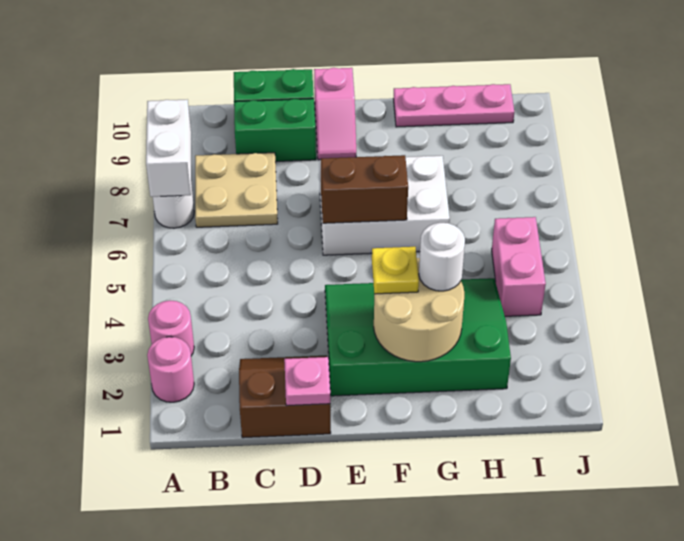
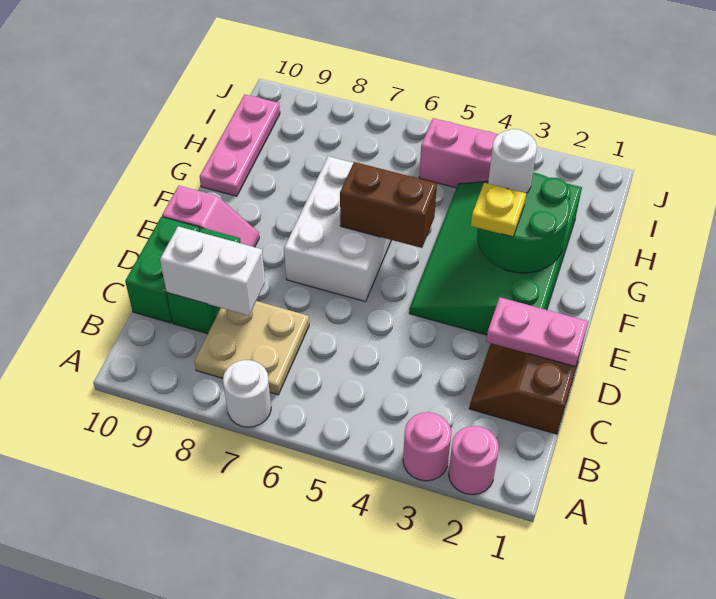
white 1x2 brick [146,100,191,197] -> white 1x2 brick moved to [160,226,265,316]
pink 1x1 plate [284,357,330,406] -> pink 1x2 plate [486,297,588,366]
brown 1x2 brick [321,155,408,223] -> brown 1x2 brick turned to [340,162,437,248]
tan 2x2 round brick [374,258,464,362] -> green 2x2 round brick [477,173,570,273]

